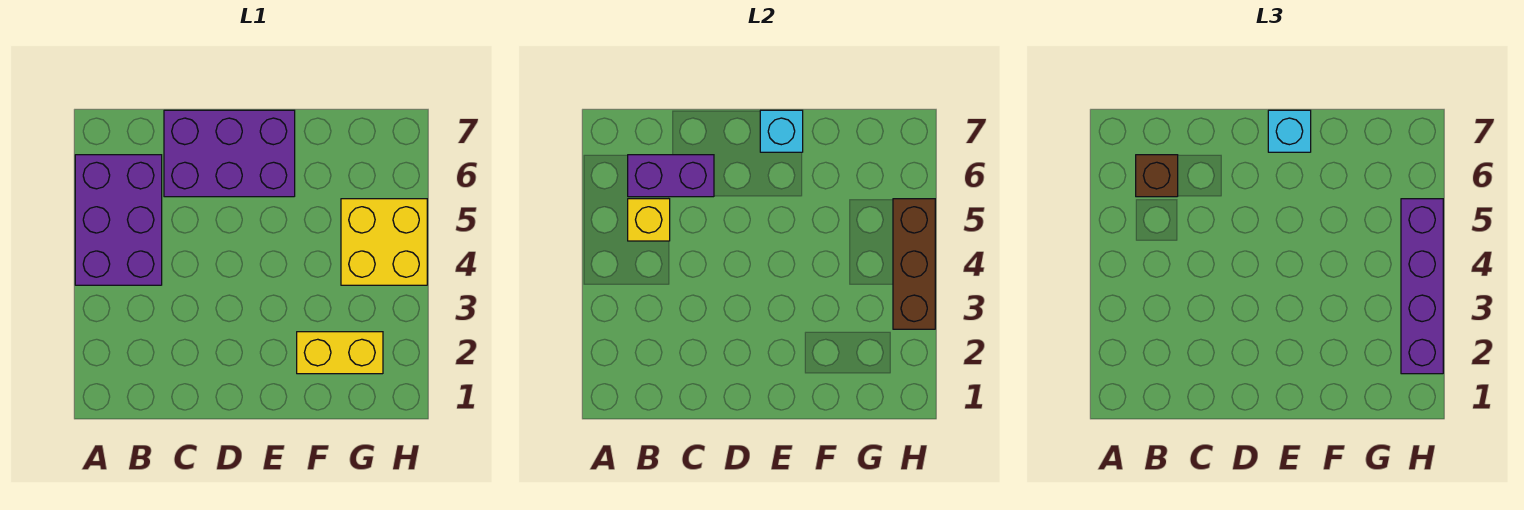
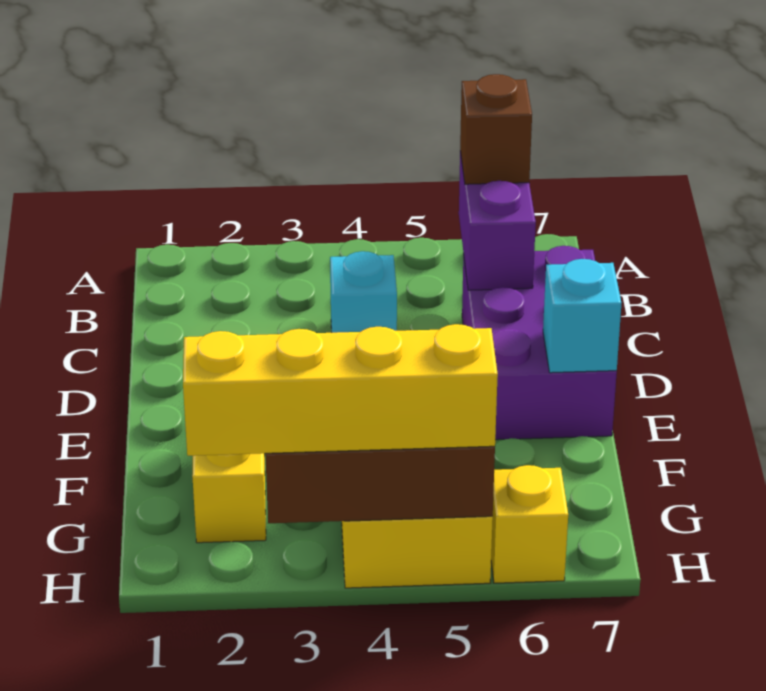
purple 2x3 brick [75,155,162,285] -> none
yellow 1x1 brick [628,199,670,241] -> yellow 1x1 brick moved to [491,465,568,583]
cyan 1x1 brick [1268,110,1311,152] -> cyan 1x1 brick moved to [330,251,397,333]
purple 1x4 brick [1401,199,1443,374] -> yellow 1x4 brick [183,324,498,456]

